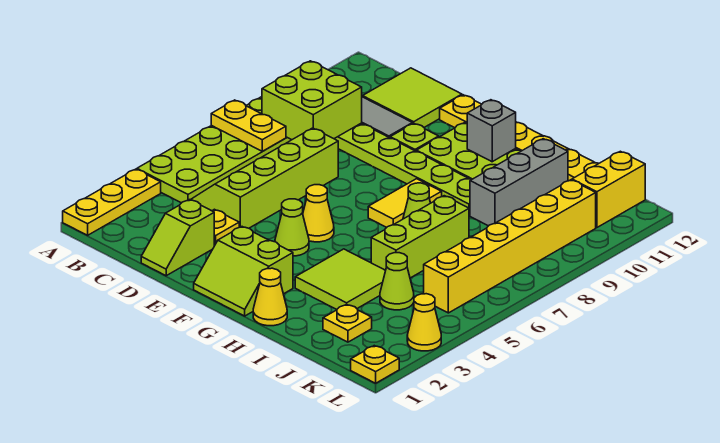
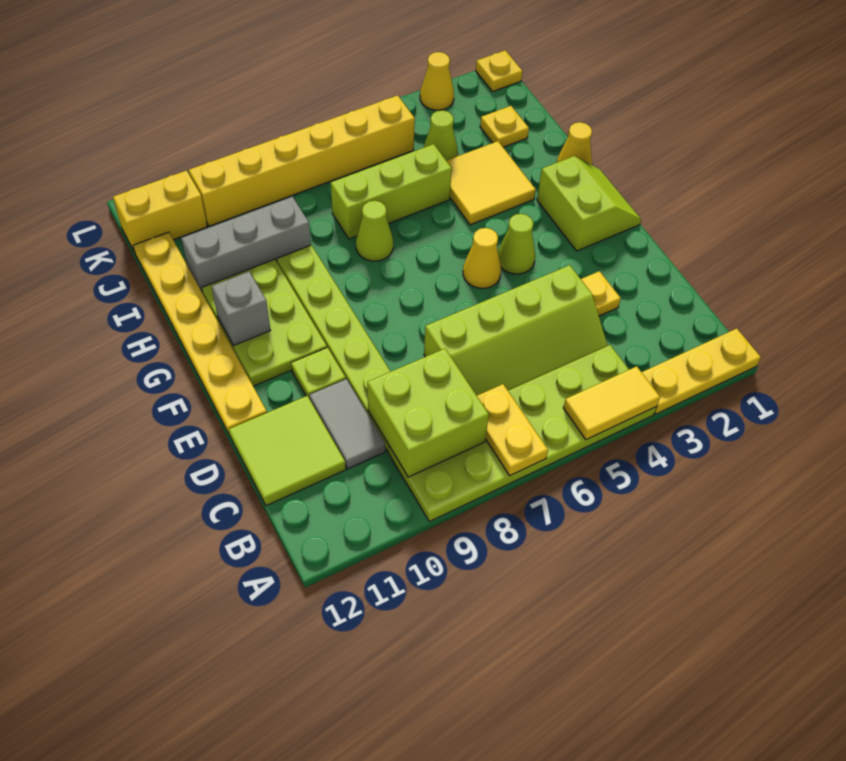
lime 1x2 slope [141,200,214,276] -> none
yellow 1x2 tile [368,179,442,227] -> yellow 1x2 tile moved to [563,366,660,440]
lime 2x2 tile [295,249,386,310] -> yellow 2x2 tile [446,141,536,225]

